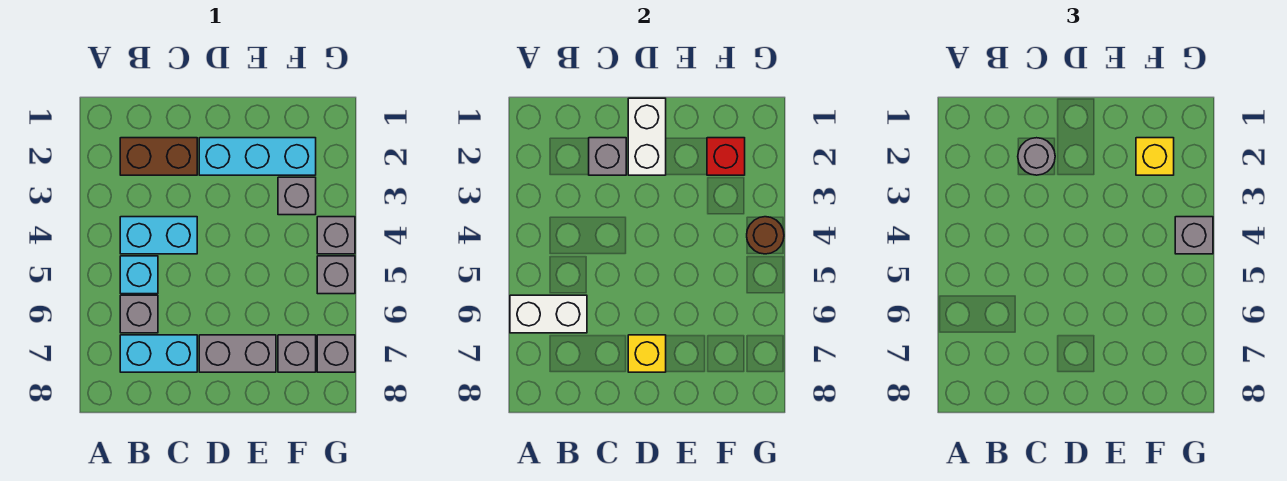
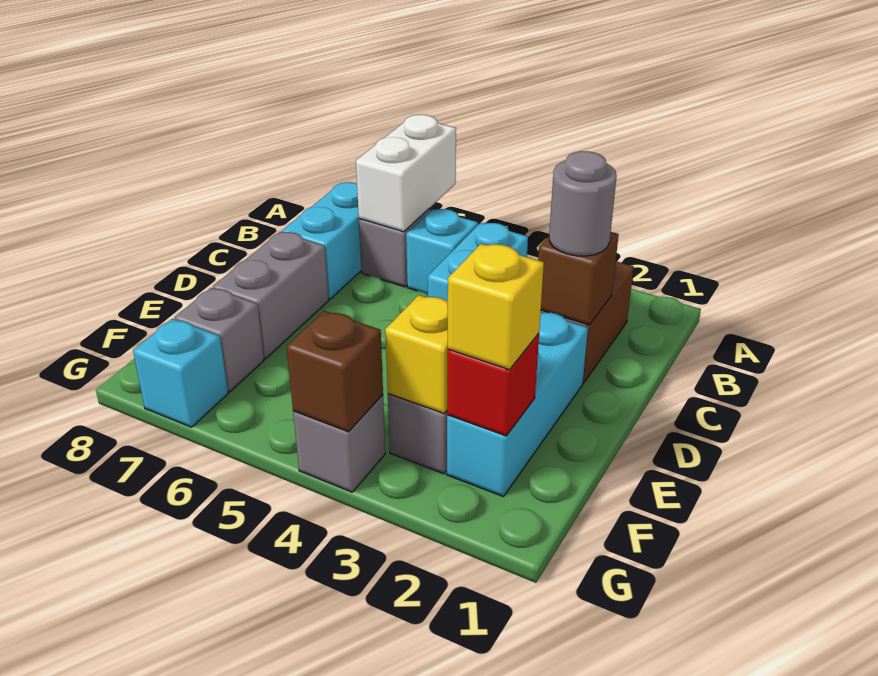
grey 1x1 brick [589,138,626,175] -> brown 1x1 brick [538,232,619,325]
white 1x2 brick [628,98,666,175] -> none
yellow 1x1 brick [628,335,666,372] -> yellow 1x1 brick moved to [385,295,448,413]
brown 1x1 round brick [747,217,784,254] -> brown 1x1 brick [286,311,383,432]
grey 1x1 brick [1175,217,1213,254] -> none
grey 1x1 brick [317,256,355,294] -> none
grey 1x1 brick [317,335,355,372] -> cyan 1x1 brick [133,319,228,427]

